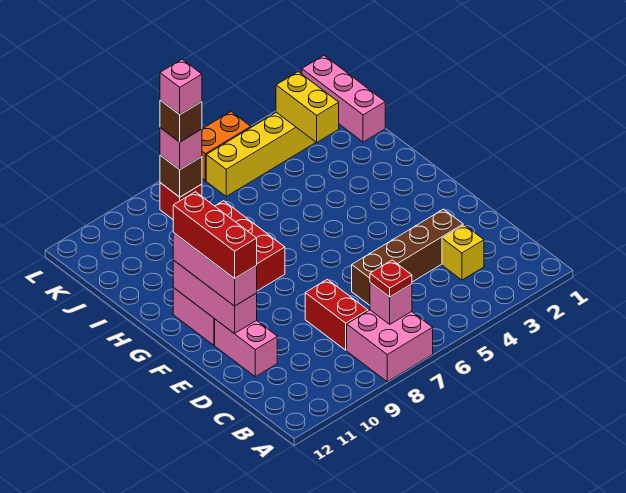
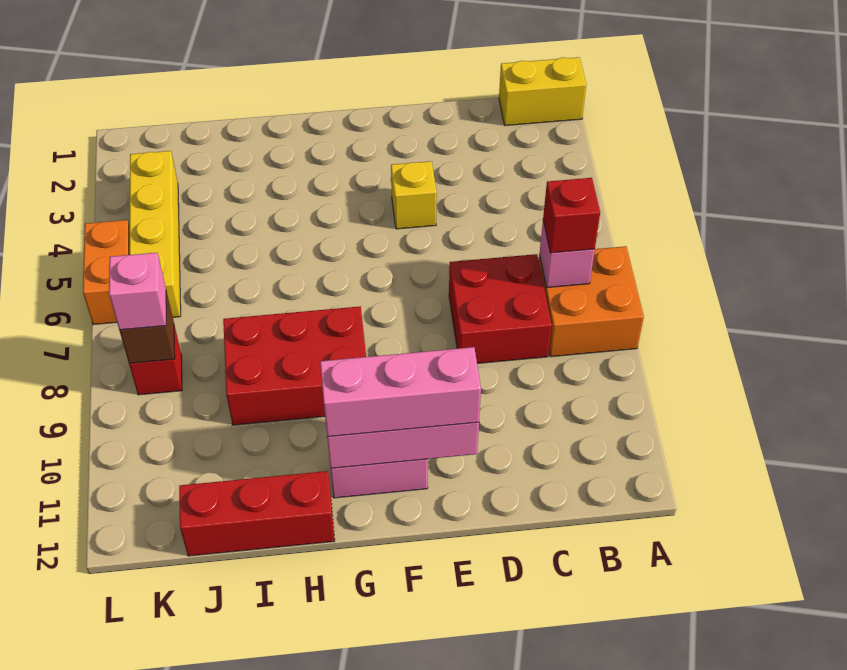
pink 2x2 brick [347,310,433,382] -> orange 2x2 brick [539,246,644,357]
red 1x1 plate [370,260,412,297] -> red 1x1 brick [543,178,600,253]
yellow 1x1 brick [442,225,484,280] -> yellow 1x1 brick moved to [391,161,437,229]
red 1x2 brick [305,279,368,350] -> red 2x2 brick [449,254,552,363]
brown 1x4 brick [352,209,463,305] -> none
pink 1x2 brick [215,319,277,377] -> none
red 1x3 brick [173,192,257,279] -> red 1x3 brick moved to [179,471,335,556]
pink 1x3 brick [302,56,385,142] -> none
yellow 1x2 brick [276,72,339,142] -> yellow 1x2 brick moved to [499,57,586,126]
brown 1x1 brick [160,100,202,142] -> none
pink 1x1 brick [160,59,202,115] -> none

